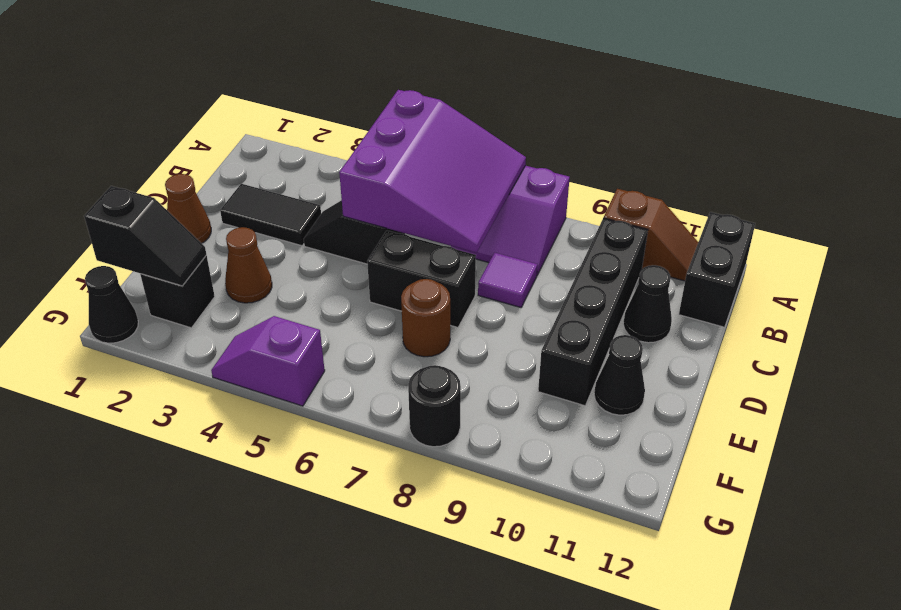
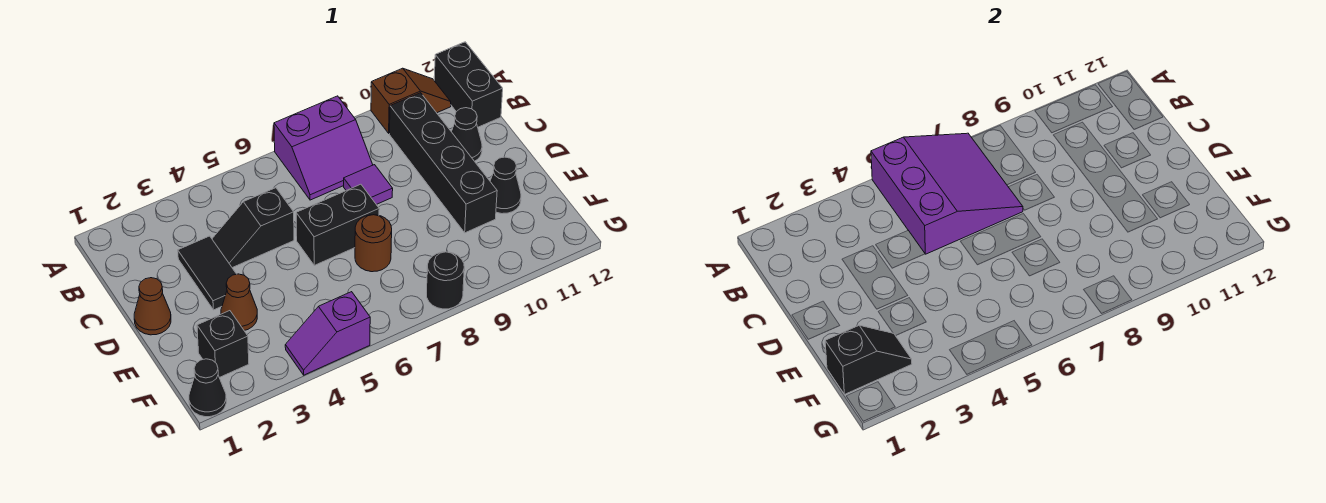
black 1x2 tile [220,184,321,246] -> black 1x2 tile turned to [178,236,236,310]

